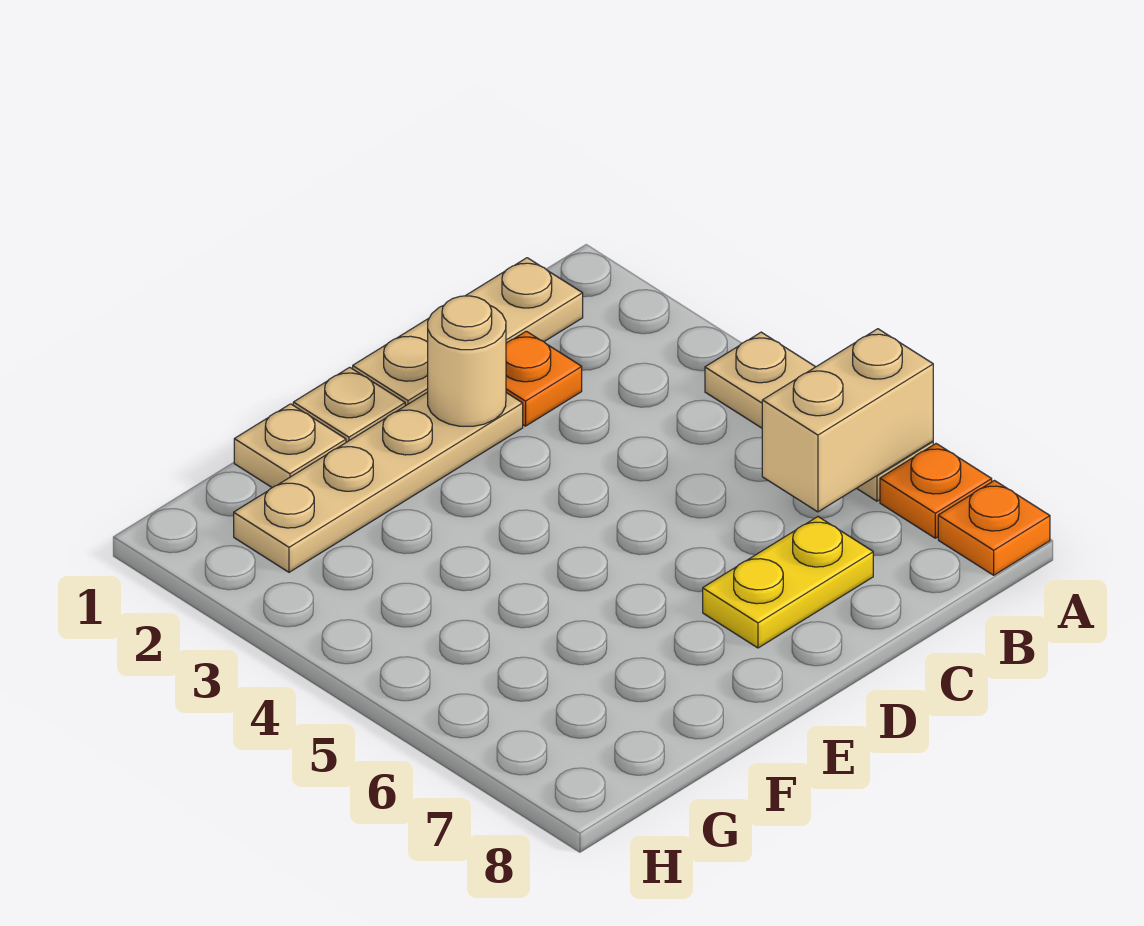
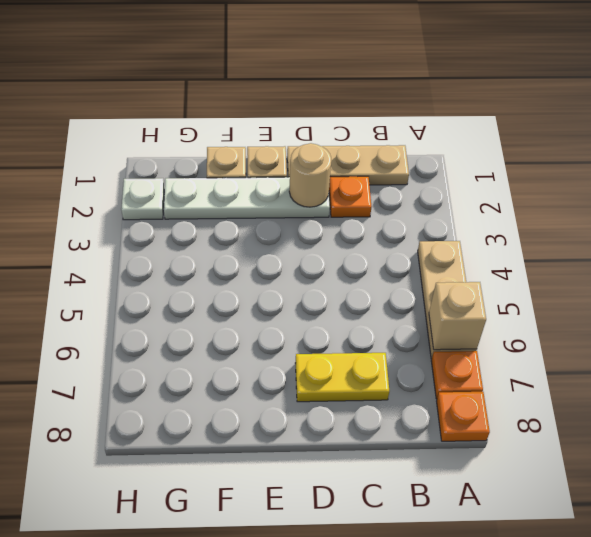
tan 1x2 brick [762,329,933,512] -> tan 1x1 brick [429,282,486,350]
tan 1x4 plate [234,392,523,572] -> white 1x4 plate [164,177,330,219]
none -> white 1x1 plate [121,178,164,220]

